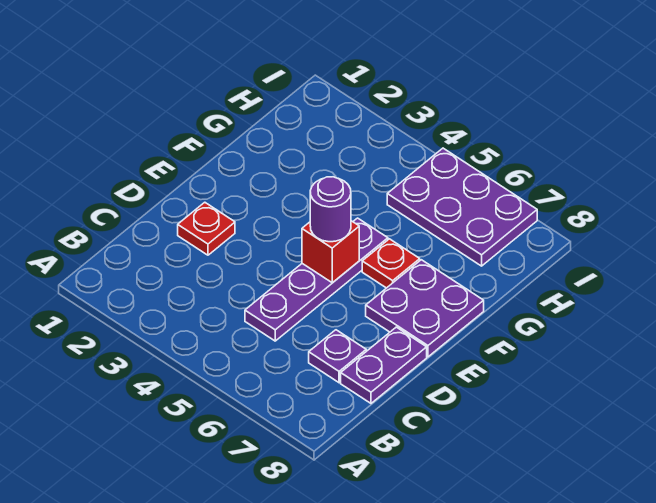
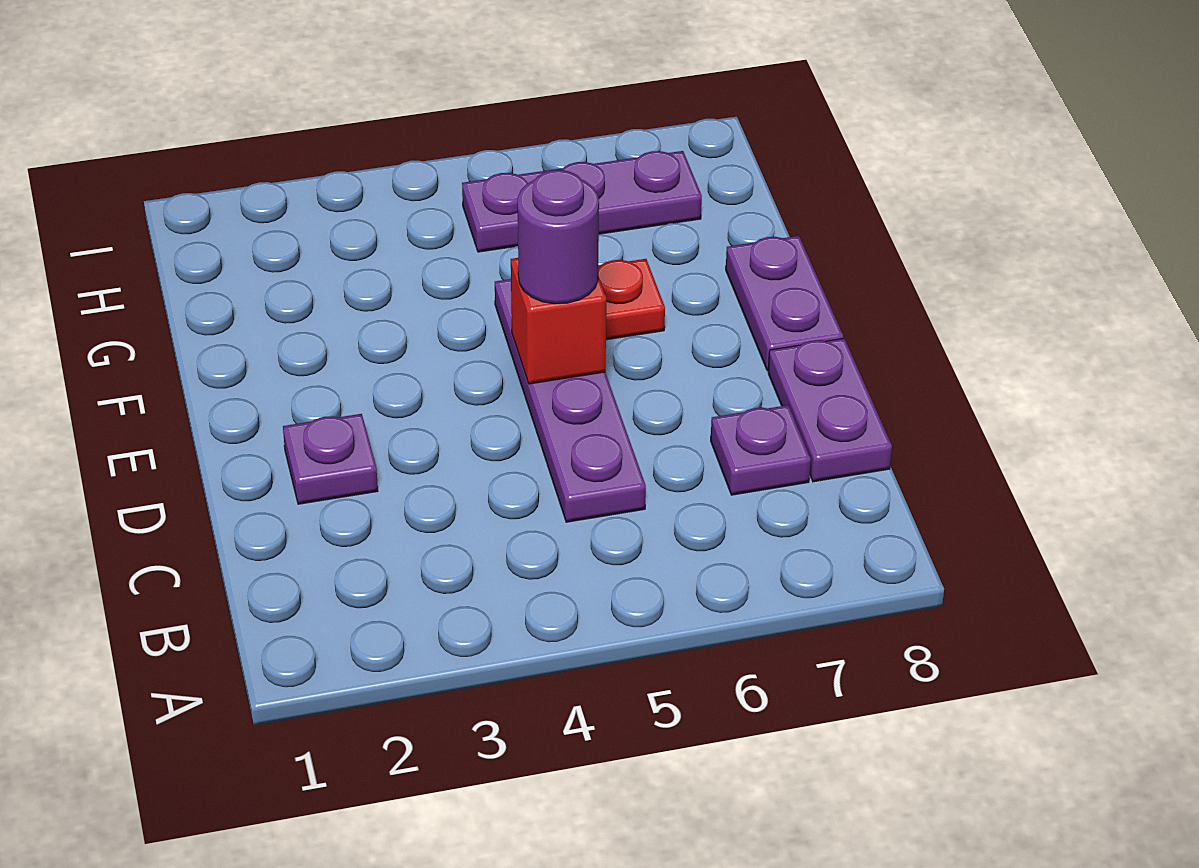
red 1x1 plate [178,202,235,255] -> purple 1x1 plate [283,414,378,504]
purple 2x2 plate [366,260,484,357] -> purple 1x2 plate [726,236,843,371]
purple 2x3 plate [387,148,537,266] -> purple 1x3 plate [462,151,702,252]

